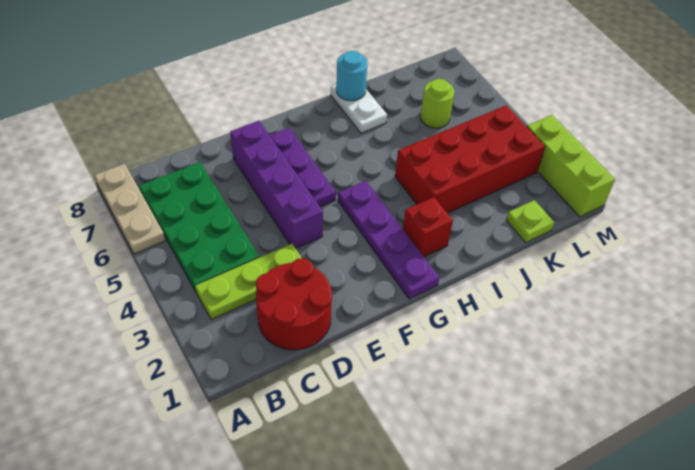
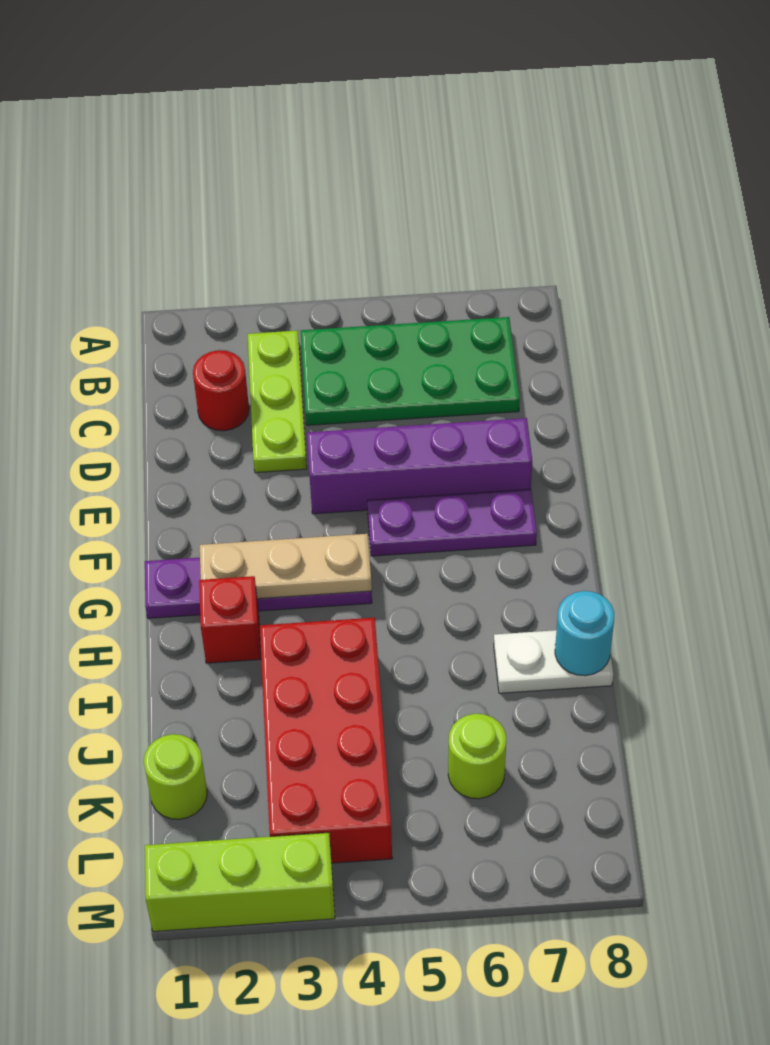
tan 1x3 plate [94,164,165,254] -> tan 1x3 plate moved to [200,534,372,599]
red 2x2 round brick [256,258,332,350] -> red 1x1 round brick [193,350,249,431]
lime 1x1 plate [506,200,554,243] -> lime 1x1 round brick [144,734,207,819]

